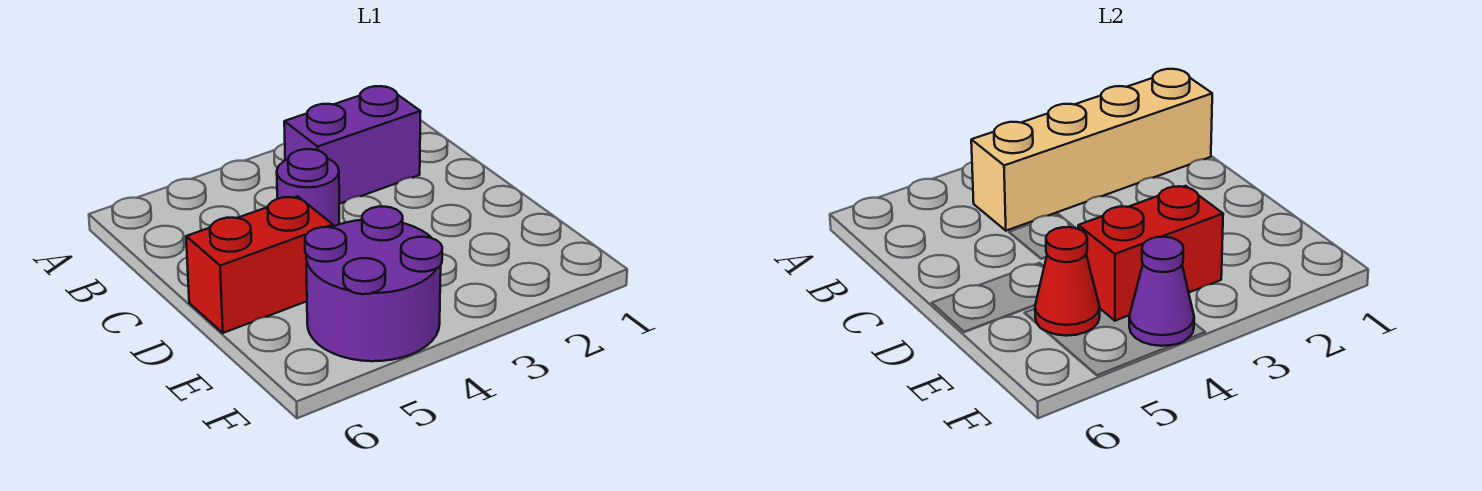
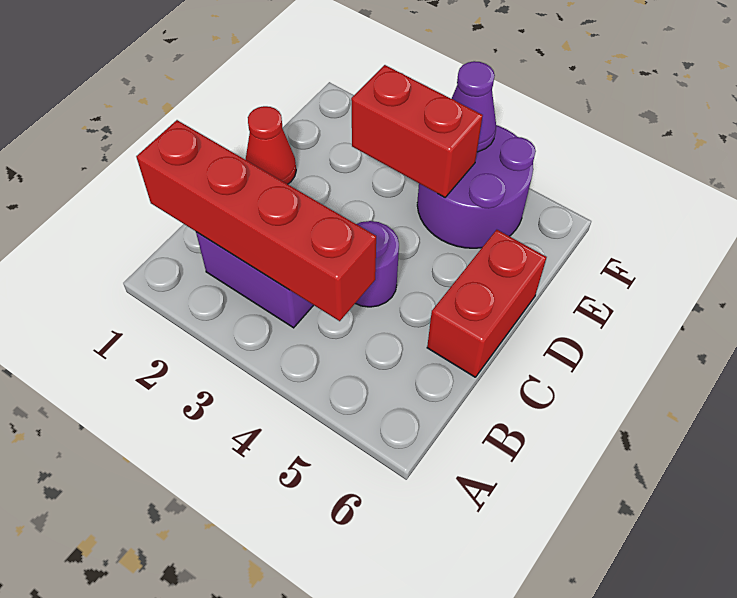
tan 1x4 brick [971,69,1212,231] -> red 1x4 brick [136,120,376,321]
red 1x2 brick [186,196,333,333] -> red 1x2 brick turned to [427,230,547,377]
red 1x1 cone [1035,227,1100,336] -> red 1x1 cone moved to [245,106,296,184]

